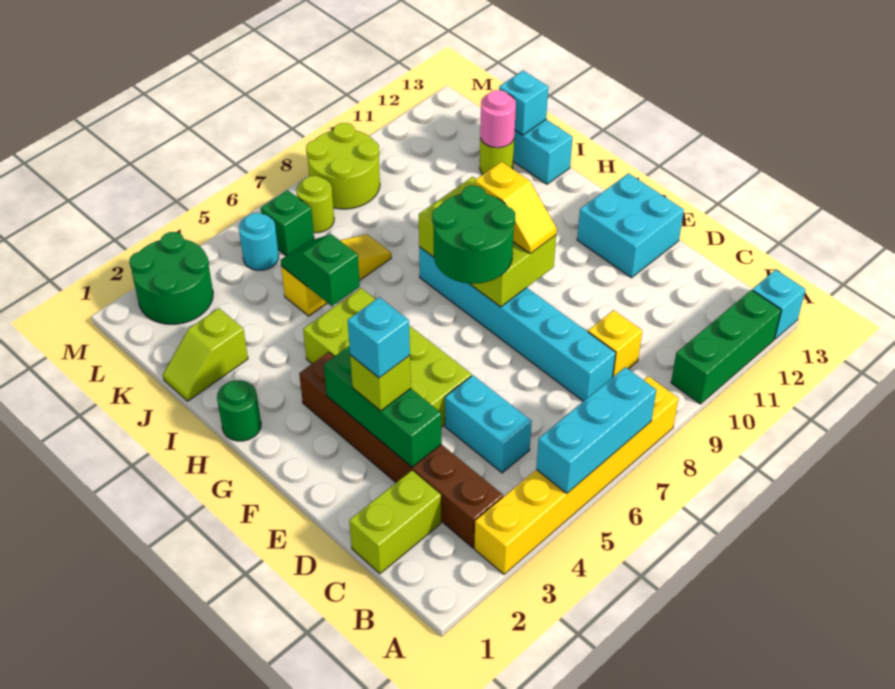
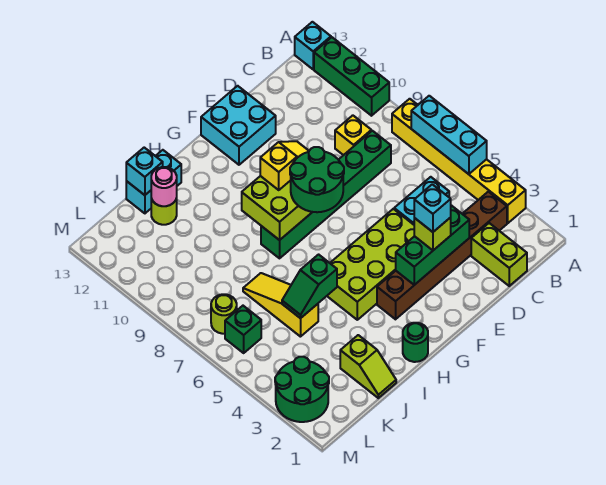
cyan 1x6 brick [419,247,616,401] -> green 1x6 brick [261,131,391,258]
cyan 1x1 round brick [239,213,279,270] -> none
lime 2x2 round brick [306,123,380,209] -> none

